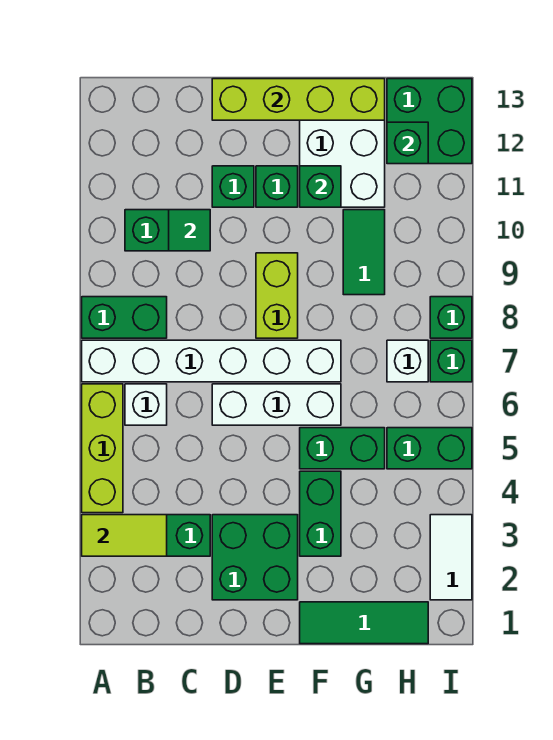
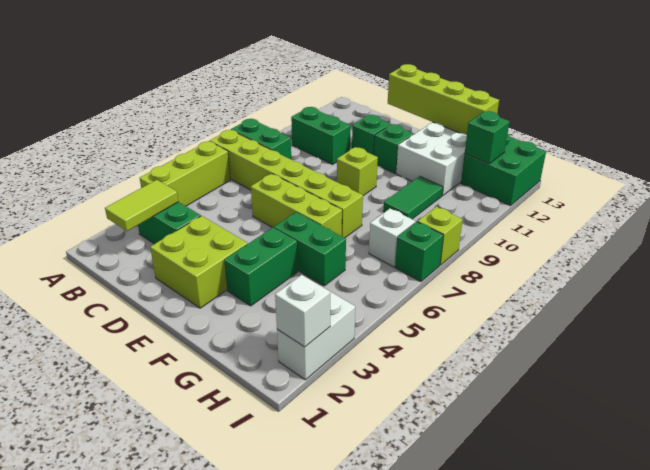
lime 1x2 tile [82,515,167,556] -> lime 1x2 tile turned to [105,180,178,231]
white 1x6 brick [82,340,341,382] -> lime 1x6 brick [210,130,363,238]
white 1x1 brick [125,384,167,425] -> white 1x1 brick moved to [275,275,330,347]
green 1x1 tile [169,210,210,251] -> none
green 2x2 brick [212,515,298,600] -> lime 2x2 brick [150,216,248,308]
white 1x3 brick [212,384,341,425] -> lime 1x3 brick [251,174,342,236]
lime 1x2 brick [256,253,298,338] -> lime 1x1 brick [337,147,378,196]
green 1x3 tile [300,602,428,644] -> none
green 1x1 brick [300,166,341,207] -> none
green 1x2 brick [387,428,472,469] -> none
white 1x2 tile [430,515,472,600] -> white 1x2 brick [277,292,355,380]
green 1x1 brick [430,297,472,338] -> lime 1x1 brick [418,207,463,265]

